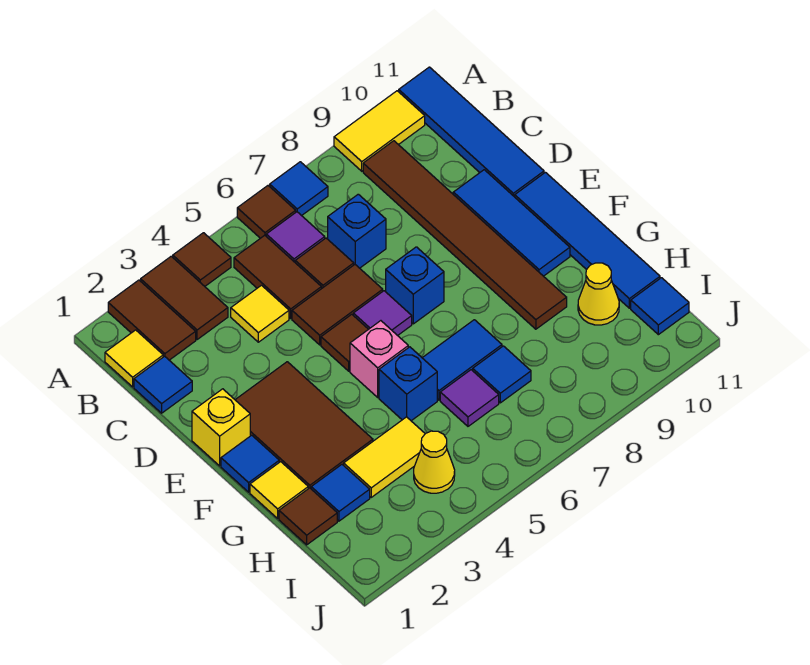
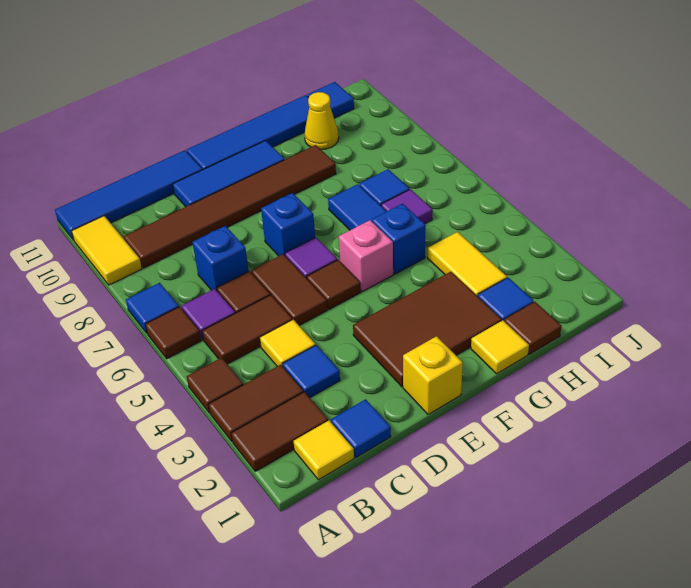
blue 1x1 tile [221,435,279,492] -> blue 1x1 tile moved to [283,345,340,398]
yellow 1x1 cone [414,431,455,493] -> none

